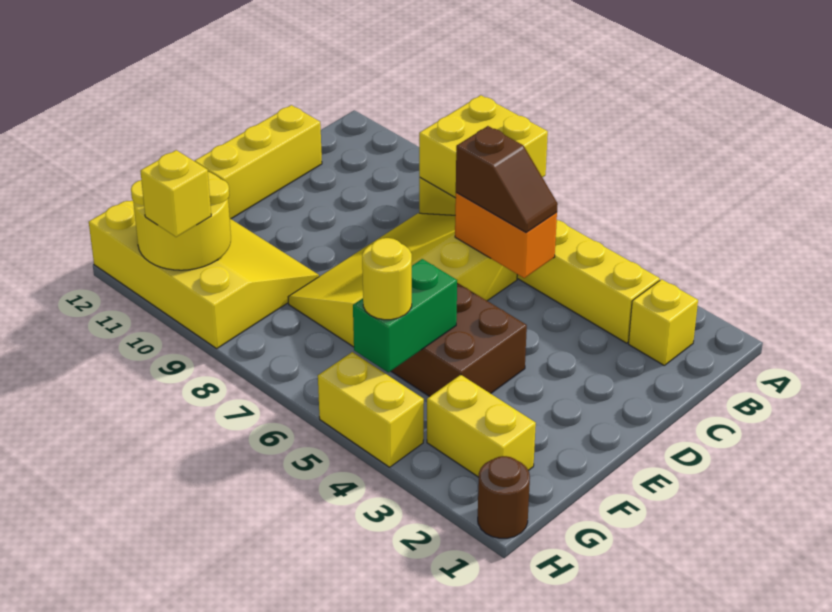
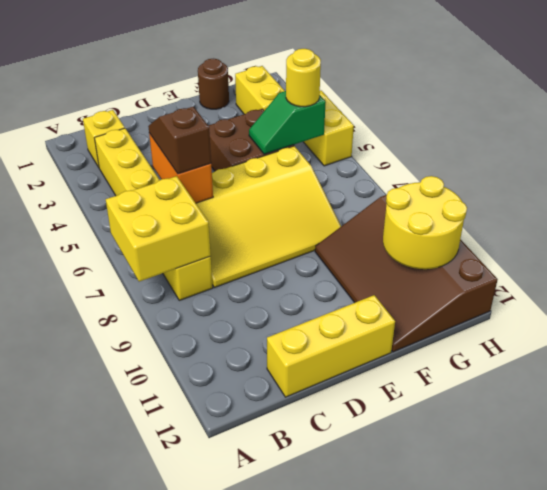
green 1x2 brick [353,259,457,372] -> green 1x2 slope [249,91,326,154]
yellow 3x4 slope [89,201,319,348] -> brown 3x4 slope [315,195,498,352]
brown 1x1 round brick [478,456,530,538] -> brown 1x1 round brick moved to [198,59,229,109]
yellow 1x1 brick [140,150,211,237] -> none

